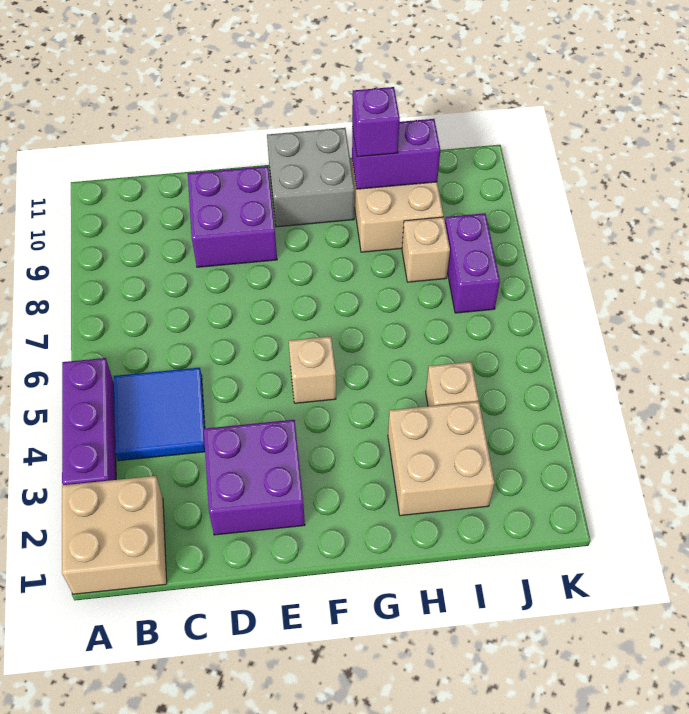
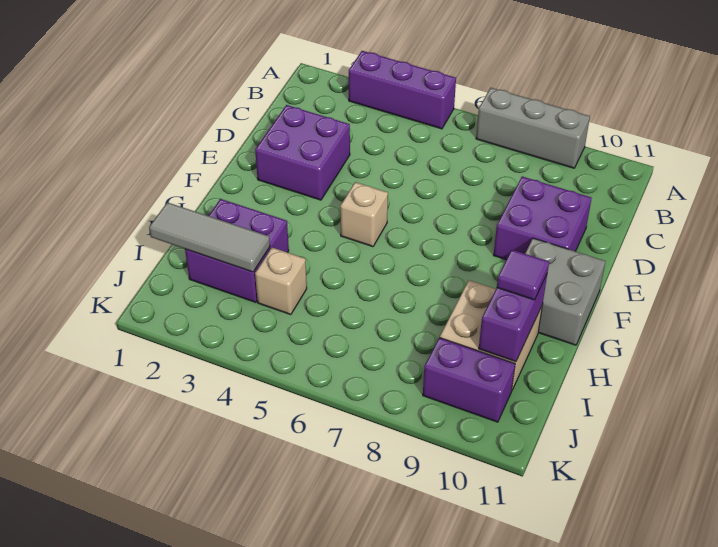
tan 2x2 brick [62,476,167,594] -> none
none -> grey 1x3 brick [476,88,590,168]
blue 2x2 tile [114,368,205,461] -> none
tan 2x2 brick [388,401,494,516] -> purple 2x2 brick [185,199,289,302]
purple 1x1 brick [352,87,400,157] -> purple 1x1 tile [497,250,549,300]
none -> grey 1x3 tile [149,202,270,272]
tan 1x1 brick [402,217,450,282] -> none
purple 1x2 brick [445,213,500,313] -> purple 1x2 brick moved to [423,338,515,422]

